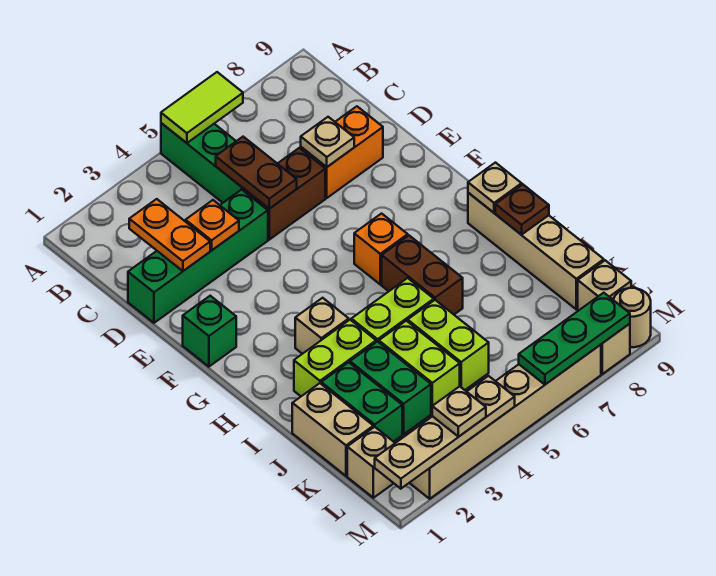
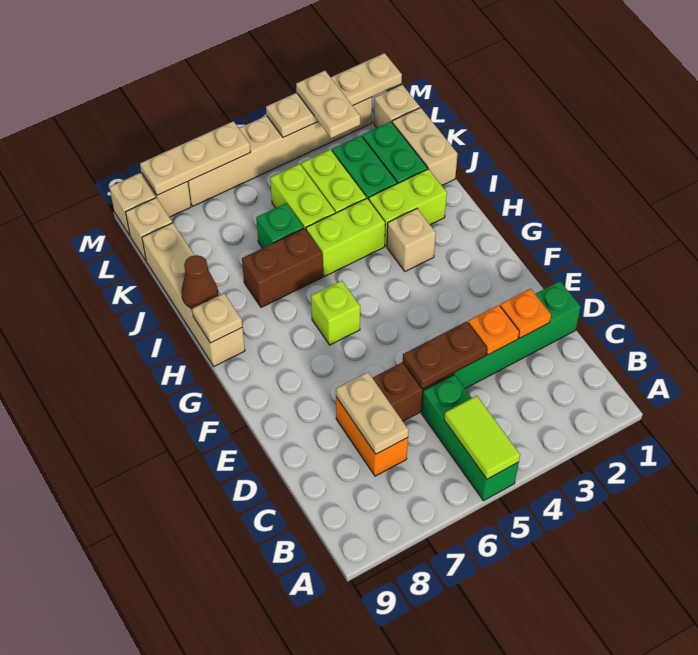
lime 1x2 tile [161,72,243,143] -> lime 1x2 tile turned to [444,396,520,479]
orange 1x2 plate [129,199,210,271] -> orange 1x1 plate [500,289,551,338]
brown 1x2 plate [216,137,297,209] -> brown 1x2 plate turned to [403,321,487,389]
orange 1x2 brick [301,106,383,198] -> orange 1x2 brick turned to [336,397,408,476]
tan 1x1 plate [301,117,354,167] -> tan 1x2 plate [336,372,409,454]
green 1x1 brick [183,296,236,367] -> green 1x1 brick moved to [256,203,304,248]
orange 1x1 brick [354,214,408,284] -> lime 1x1 brick [311,281,360,345]
brown 1x2 brick [382,236,463,314] -> brown 1x2 brick turned to [242,228,323,307]
brown 1x1 plate [495,184,549,235] -> brown 1x1 cone [182,255,218,308]
tan 1x1 plate [432,386,486,437] -> tan 1x2 plate [296,71,360,138]
green 1x3 plate [519,293,630,385] -> tan 1x3 plate [140,121,251,195]
tan 1x1 round brick [613,288,651,347] -> tan 1x1 brick [109,173,156,235]

